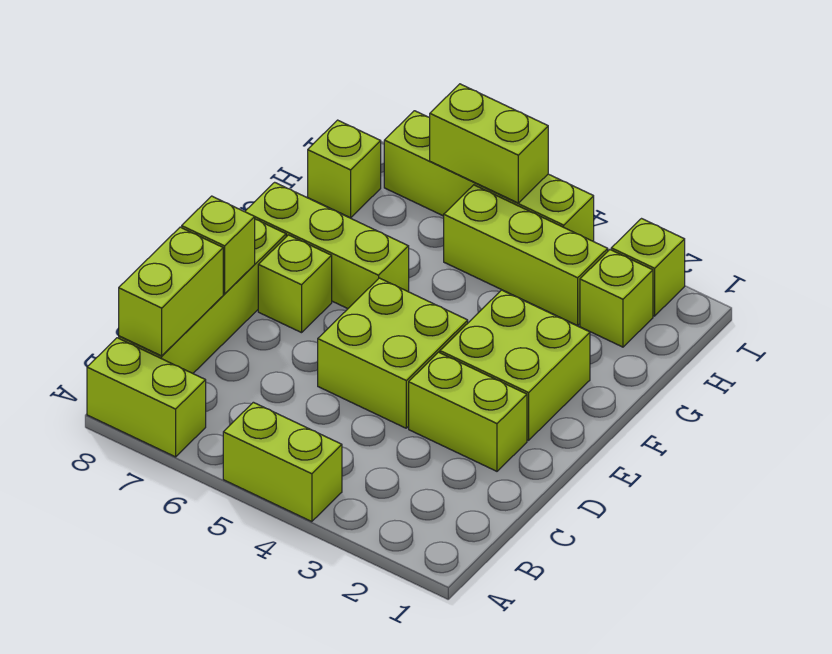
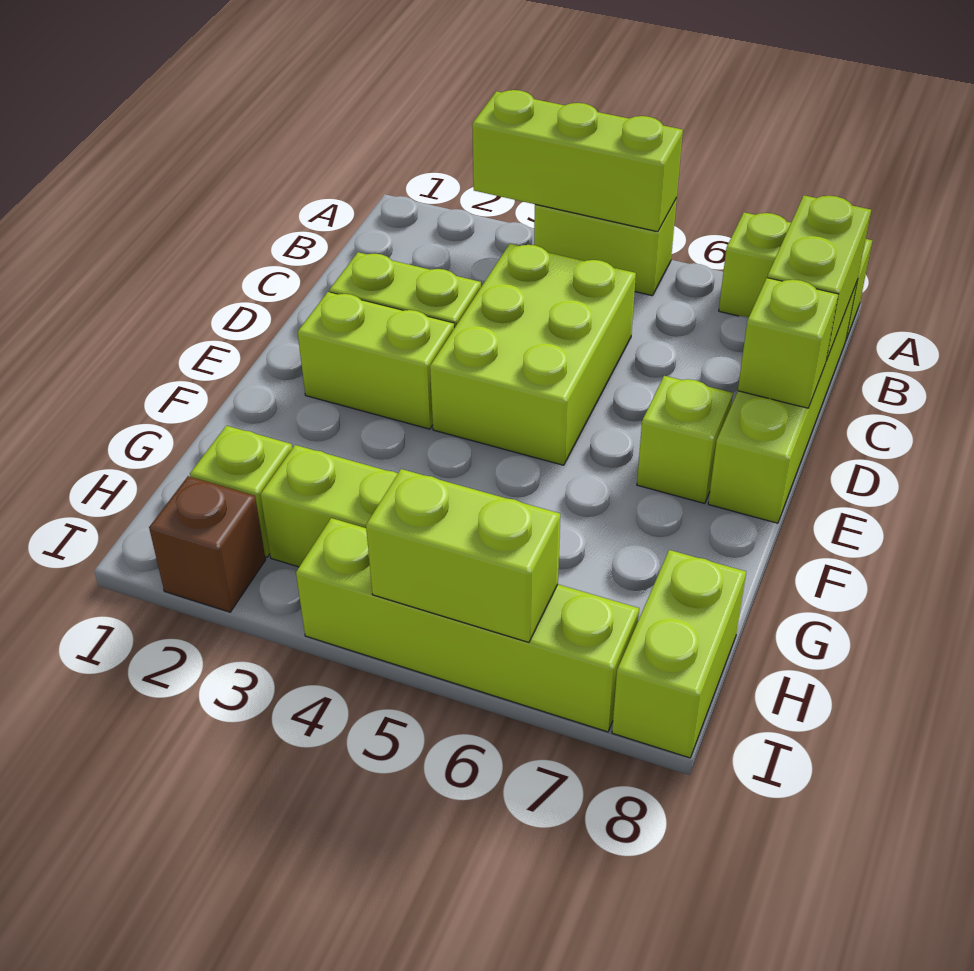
lime 2x2 brick [318,278,468,428] -> lime 2x3 brick [430,244,636,465]
lime 2x2 brick [440,290,590,440] -> lime 1x2 brick [298,292,454,429]
lime 1x3 brick [245,182,409,309] -> lime 1x3 brick moved to [472,90,683,232]
lime 1x1 brick [308,120,381,218] -> lime 1x2 brick [612,550,746,758]
lime 1x1 brick [611,219,685,316] -> brown 1x1 brick [149,476,266,612]

